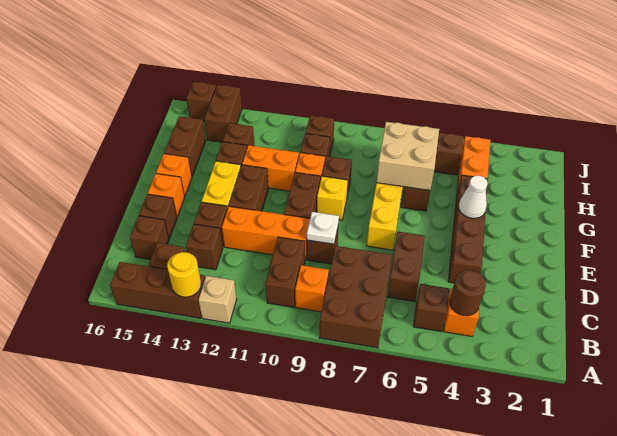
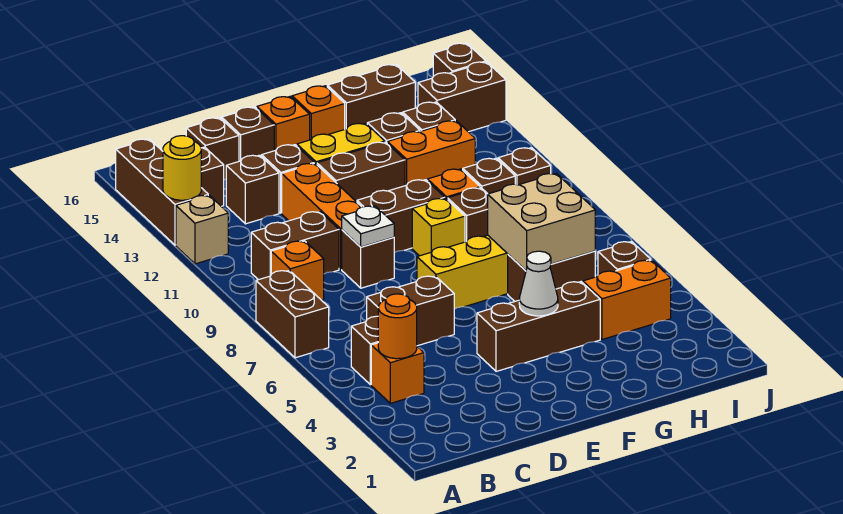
brown 2x3 brick [319,246,392,348] -> brown 1x2 brick [256,270,329,358]
brown 1x1 round brick [450,270,486,316] -> orange 1x1 round brick [378,294,417,359]
brown 1x4 brick [448,175,488,283] -> brown 1x3 brick [477,282,600,371]
orange 1x2 brick [242,145,299,191] -> orange 1x2 brick turned to [387,121,475,186]

